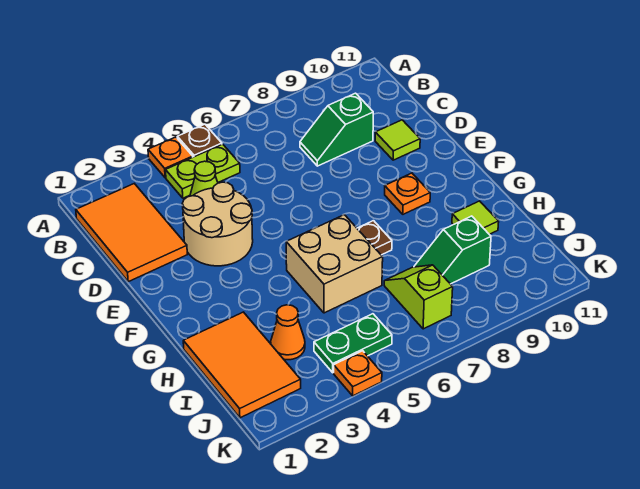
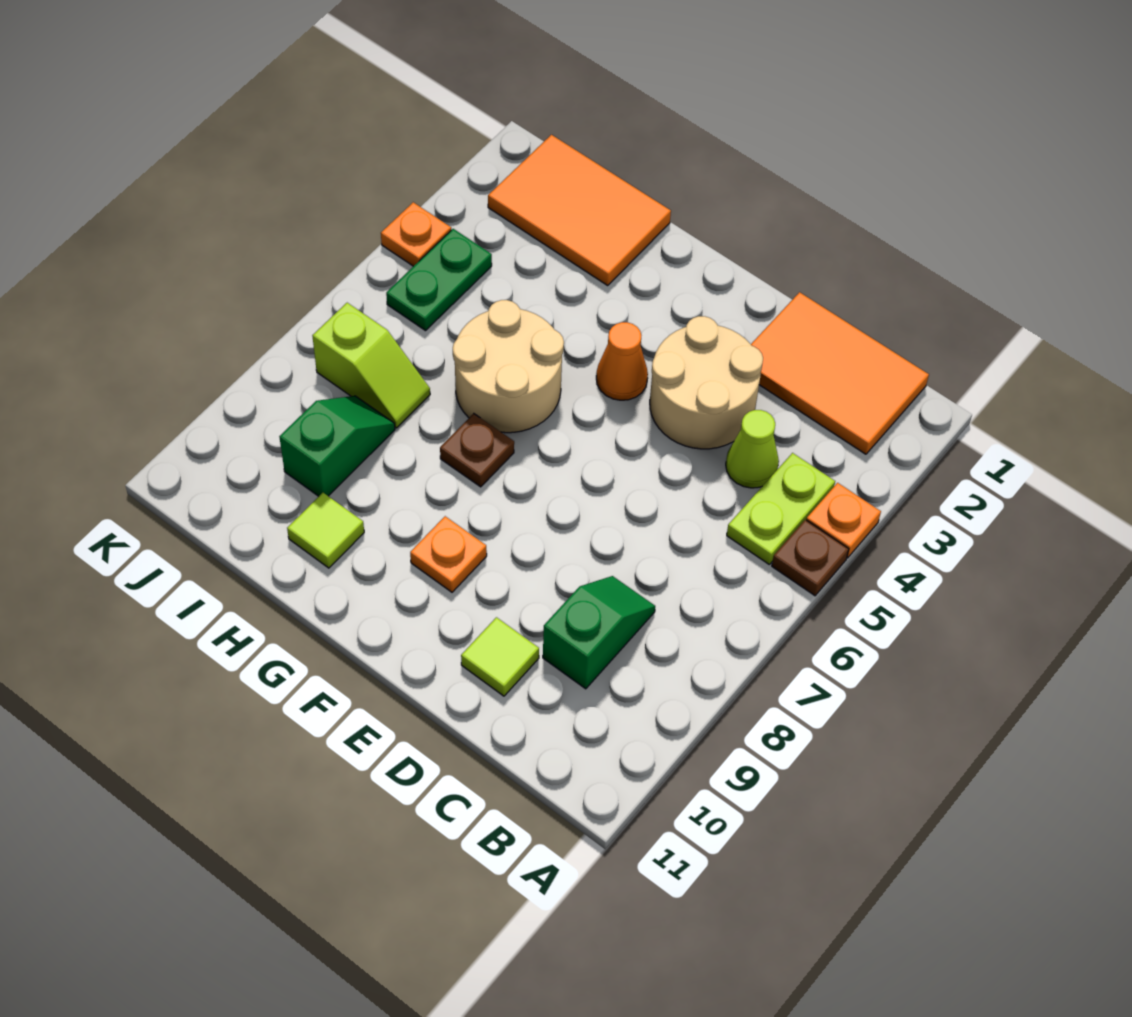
tan 2x2 brick [286,215,383,313] -> tan 2x2 round brick [453,300,564,433]
orange 1x1 cone [271,305,305,360] -> orange 1x1 cone moved to [596,322,648,400]

